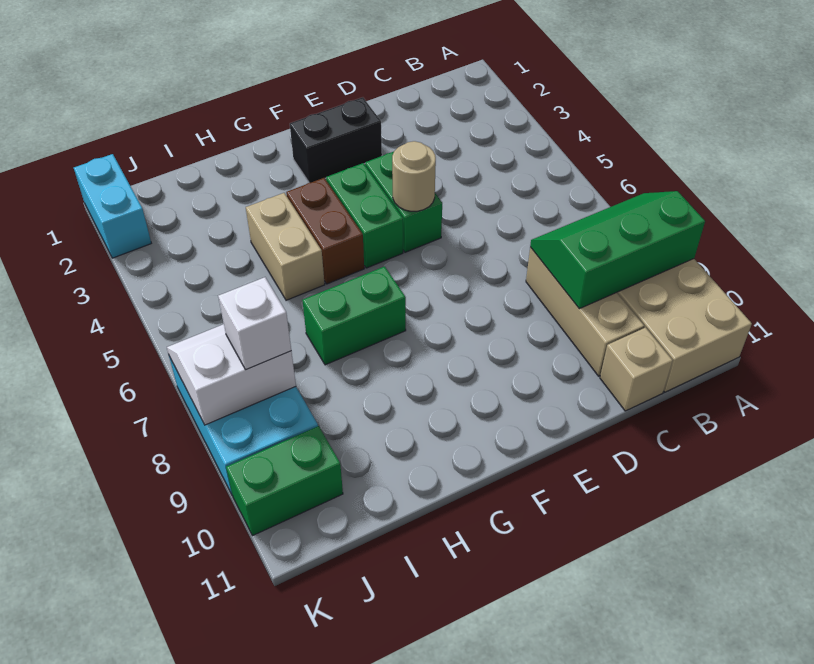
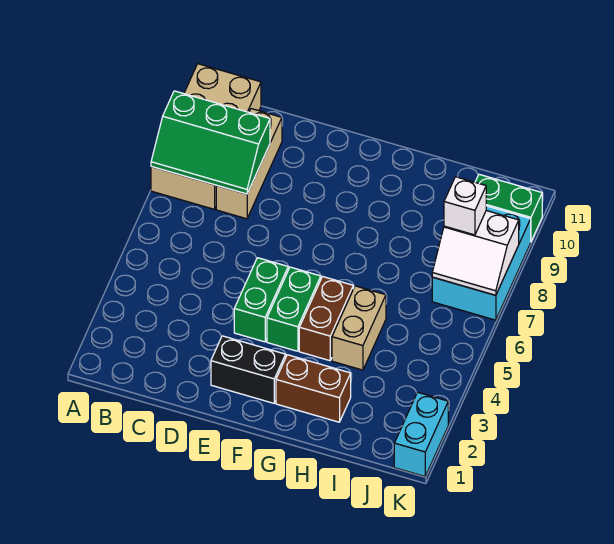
tan 1x1 brick [600,327,673,411] -> none
tan 1x1 round brick [392,141,436,211] -> none
none -> brown 1x2 brick [276,355,351,422]
green 1x2 brick [302,266,406,365] -> none

